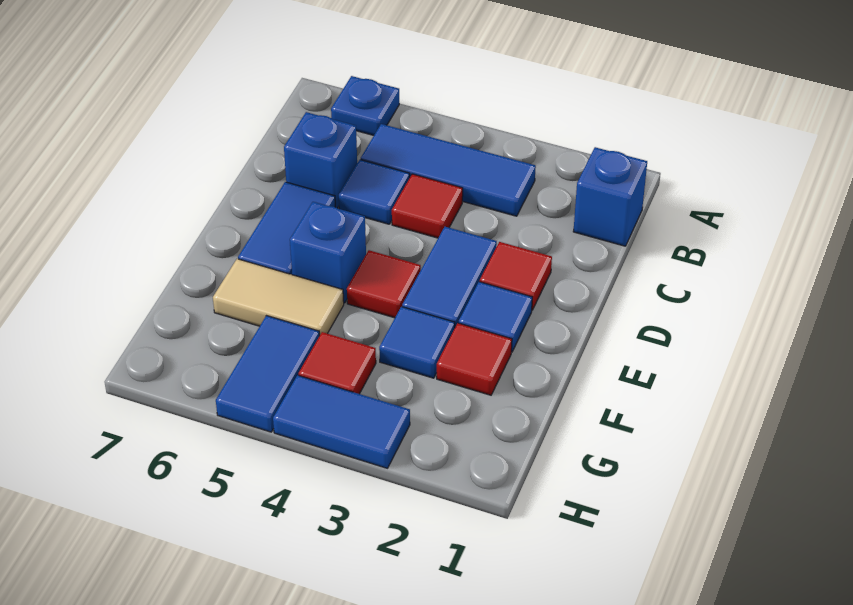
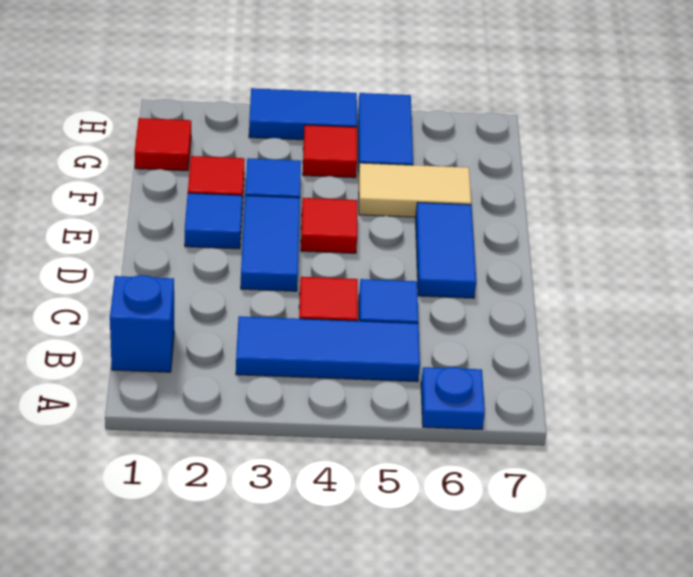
blue 1x1 brick [284,112,357,208] -> none
red 1x1 tile [480,242,552,310] -> red 1x1 tile moved to [135,118,191,171]
blue 1x1 brick [290,202,366,303] -> none

